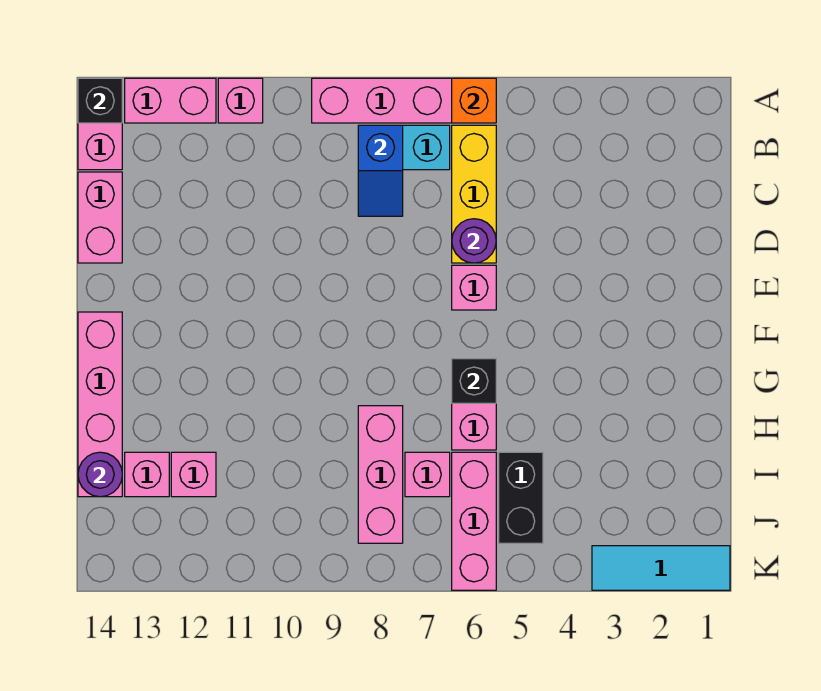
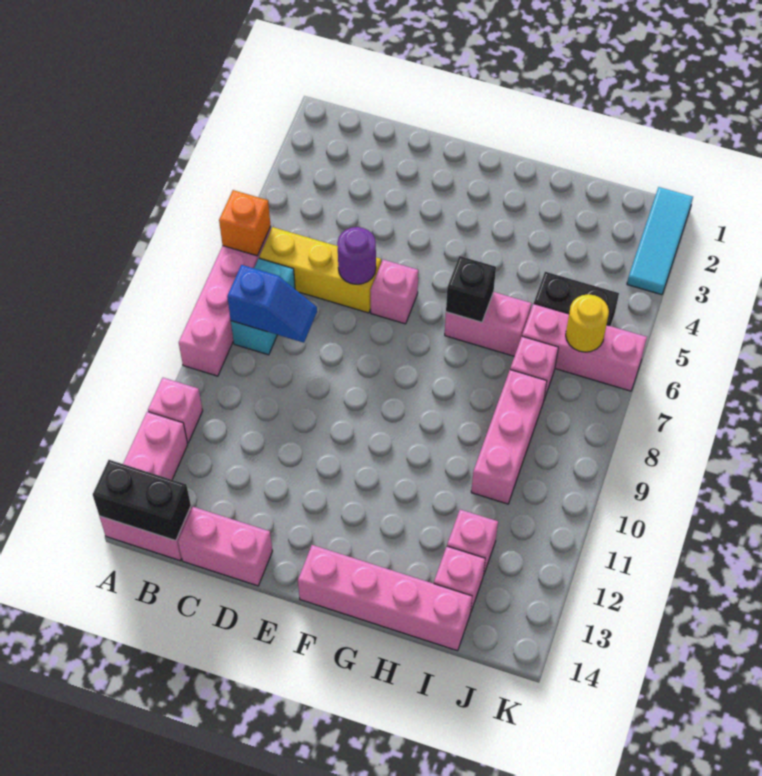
black 1x1 brick [78,78,122,123] -> black 1x2 brick [93,460,191,541]
pink 1x3 brick [358,406,403,543] -> pink 1x3 brick turned to [471,370,547,504]
purple 1x1 round brick [78,452,122,497] -> none
none -> yellow 1x1 round brick [566,294,609,352]

